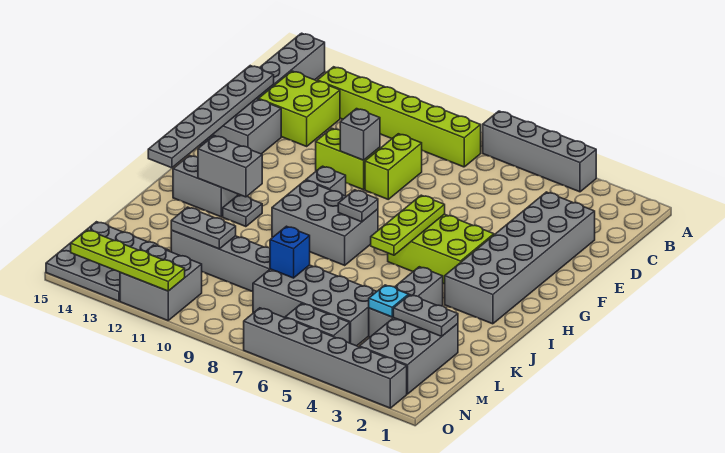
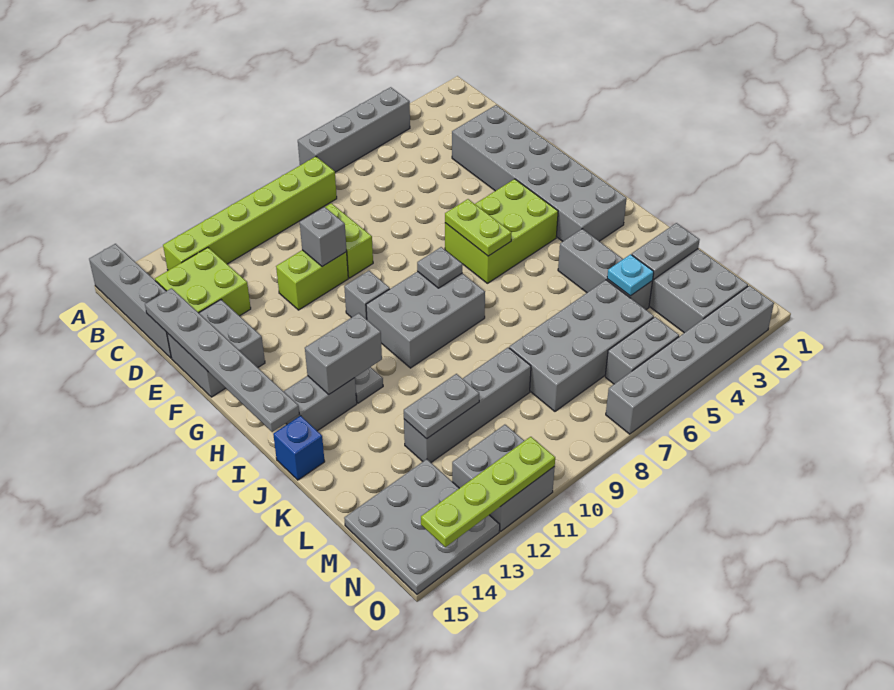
lime 1x3 plate [371,195,445,255] -> lime 1x2 plate [445,199,512,256]
blue 1x1 brick [270,226,310,278] -> blue 1x1 brick moved to [273,416,325,480]

